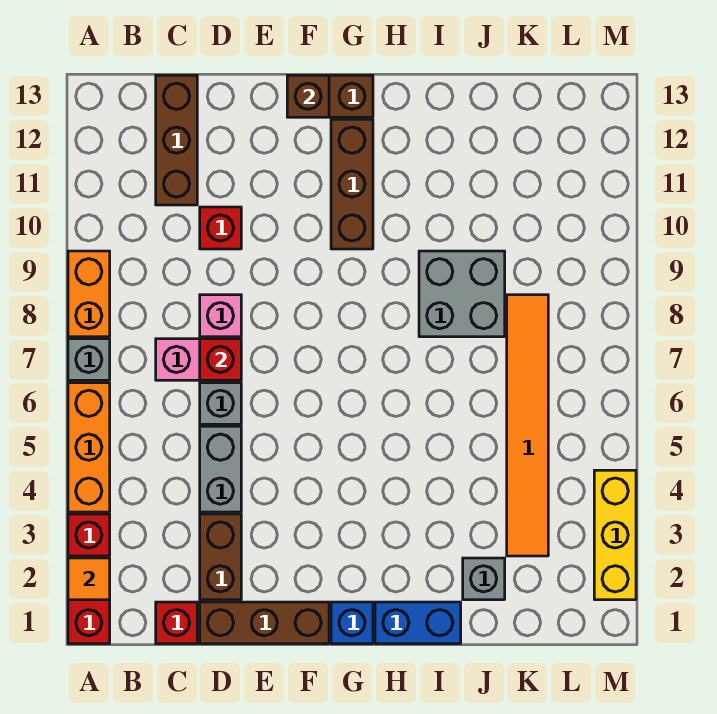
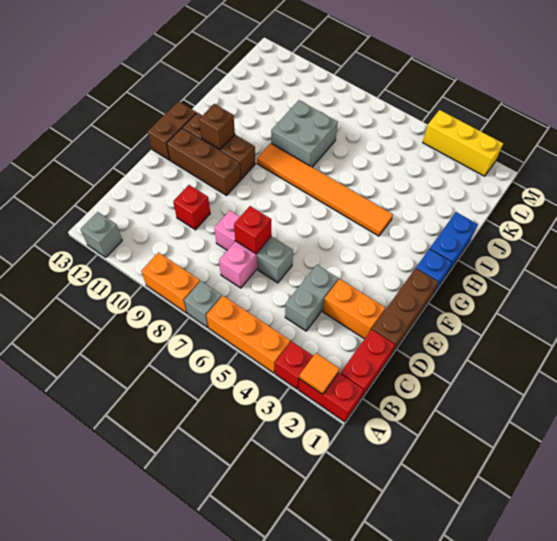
red 1x1 brick [156,602,197,644] -> red 1x2 brick [340,329,395,398]
brown 1x3 brick [156,75,197,205] -> brown 1x3 brick moved to [167,128,241,195]
brown 1x2 brick [200,514,241,600] -> orange 1x2 brick [323,279,385,339]
grey 1x2 brick [200,426,241,512] -> grey 1x2 brick turned to [285,265,338,331]
brown 1x1 brick [287,75,329,117] -> brown 1x1 brick moved to [199,104,235,150]
grey 1x1 brick [463,558,505,600] -> grey 1x1 brick moved to [81,212,122,257]
orange 1x6 tile [507,295,548,556] -> orange 1x6 tile moved to [257,143,393,236]

